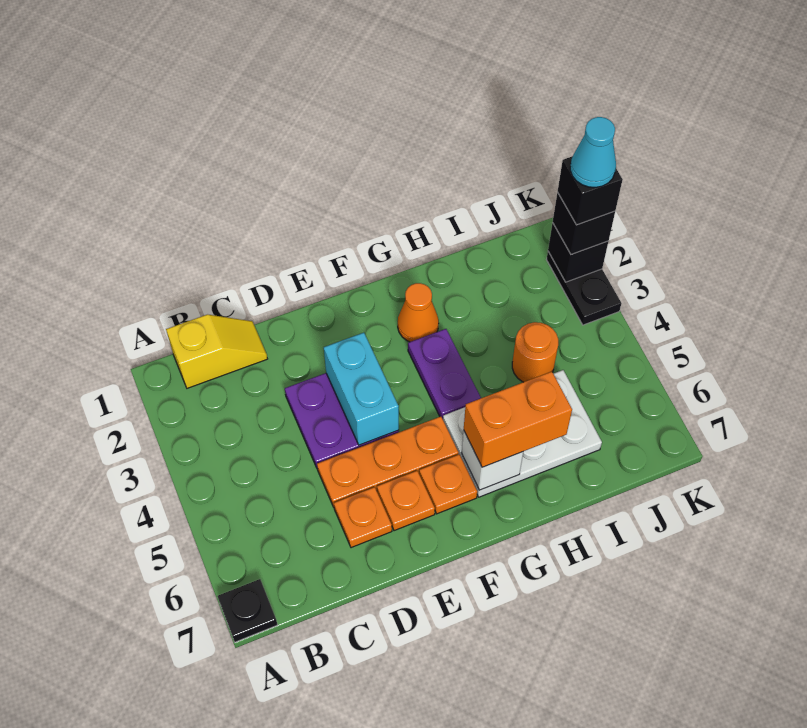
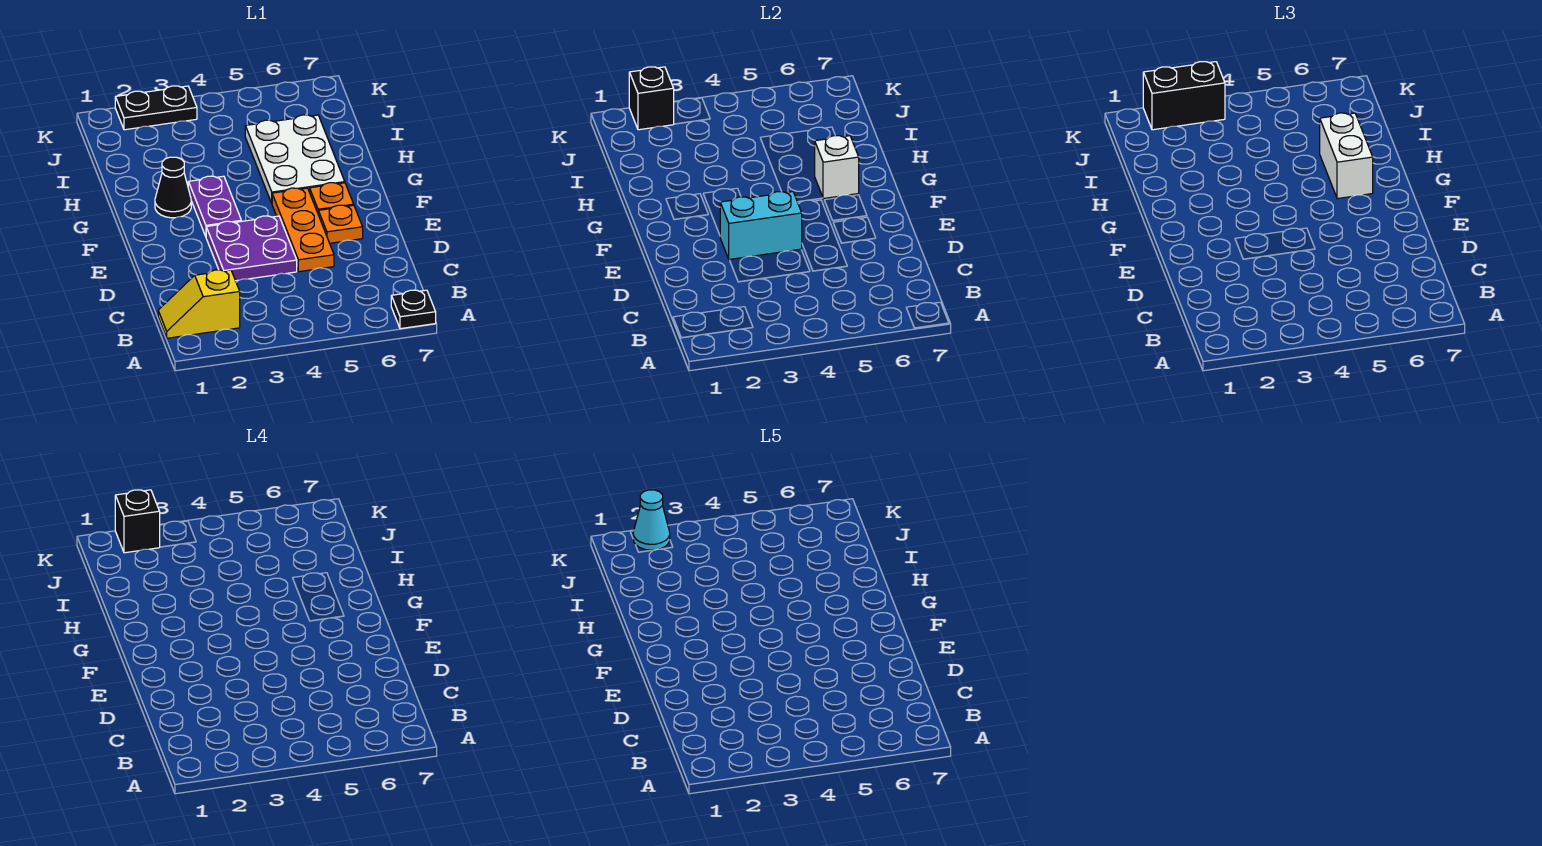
yellow 1x2 slope [166,315,267,388] -> yellow 1x2 slope turned to [158,270,240,338]
orange 1x1 plate [334,487,392,548] -> none
orange 1x1 cone [398,283,439,342] -> black 1x1 cone [155,157,191,218]
purple 1x2 plate [408,329,481,419] -> purple 1x2 plate turned to [188,176,241,236]
orange 1x2 brick [464,372,572,467] -> white 1x2 brick [1320,113,1373,199]
orange 1x1 round brick [512,322,558,382] -> none
black 1x1 brick [553,192,615,254] -> black 1x2 brick [1143,62,1225,130]

